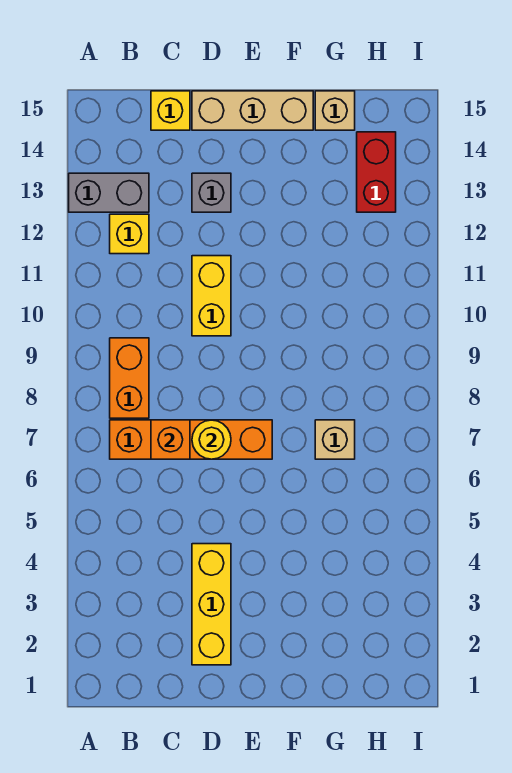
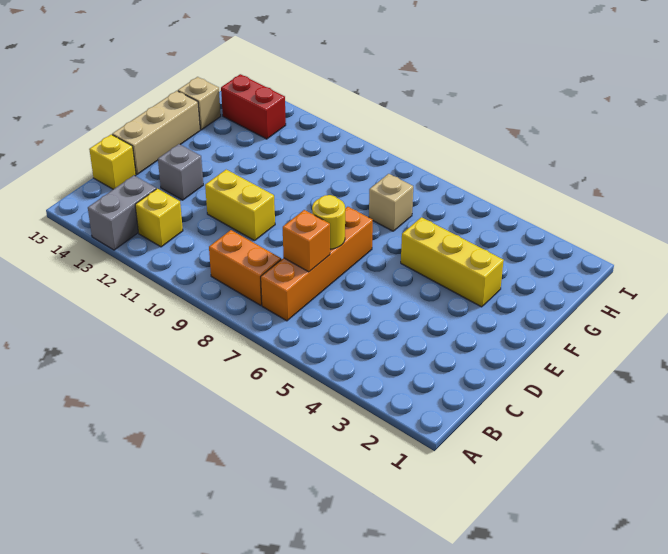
yellow 1x3 brick [192,544,231,665] -> yellow 1x3 brick moved to [401,217,504,307]

